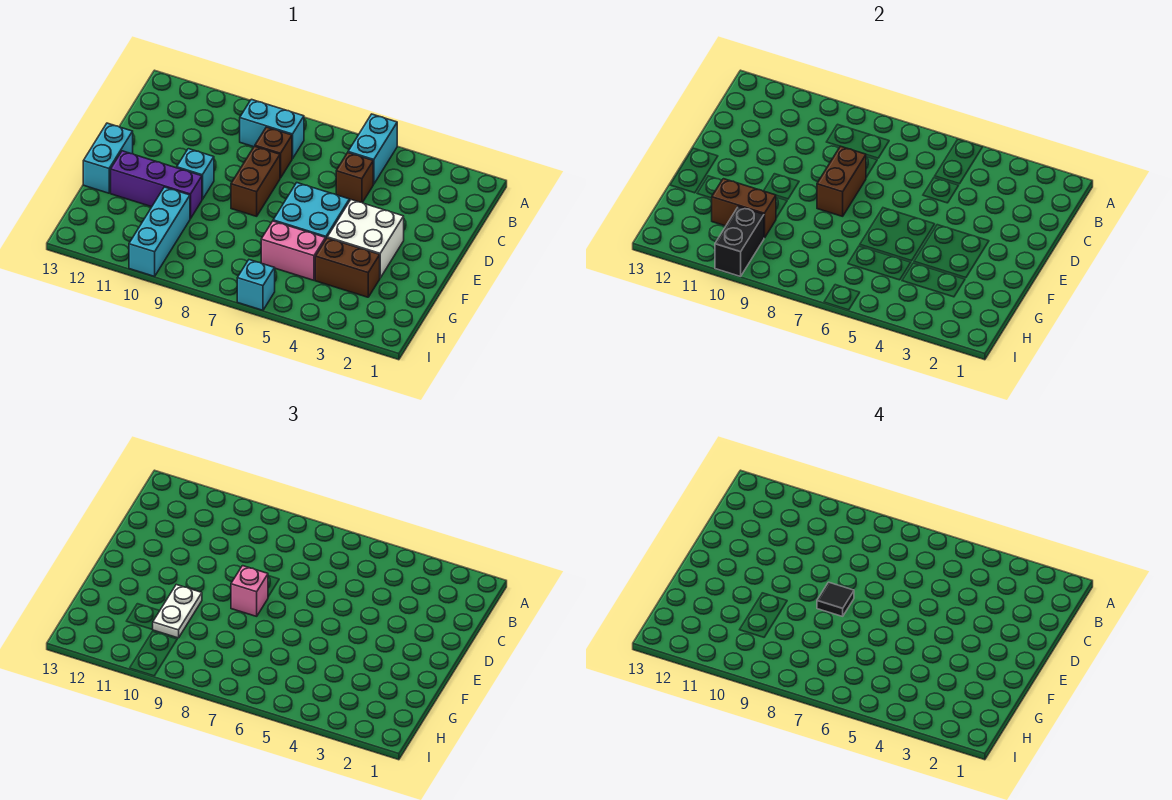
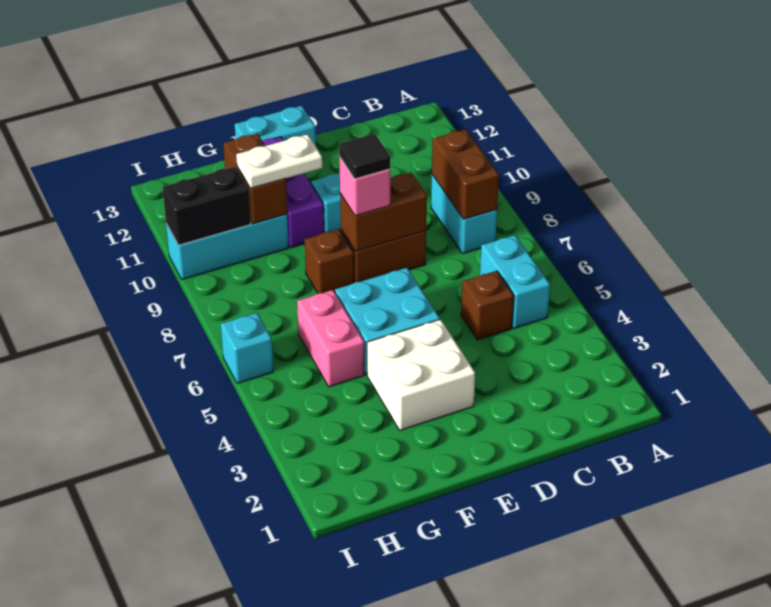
cyan 1x2 brick [348,114,397,184] -> cyan 1x2 brick turned to [480,235,550,329]
brown 1x1 brick [255,127,292,178] -> brown 1x1 brick moved to [304,229,354,293]
brown 1x2 brick [315,238,380,297] -> brown 1x2 brick moved to [432,129,499,219]

